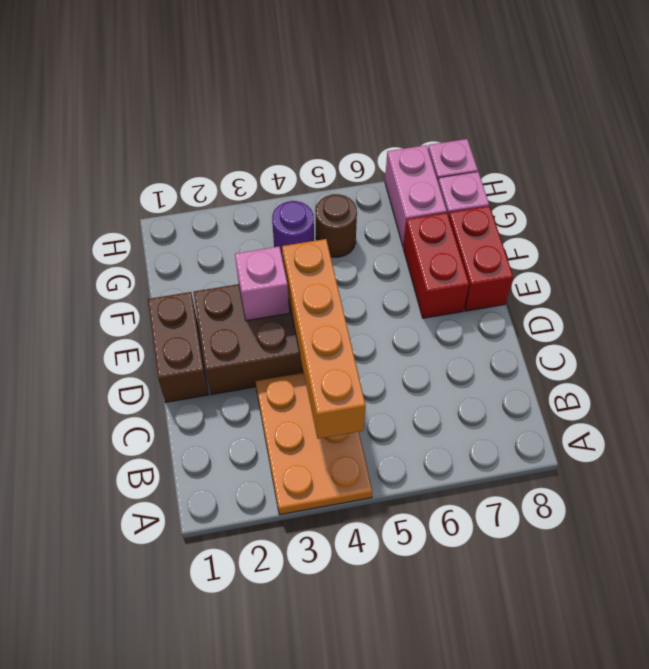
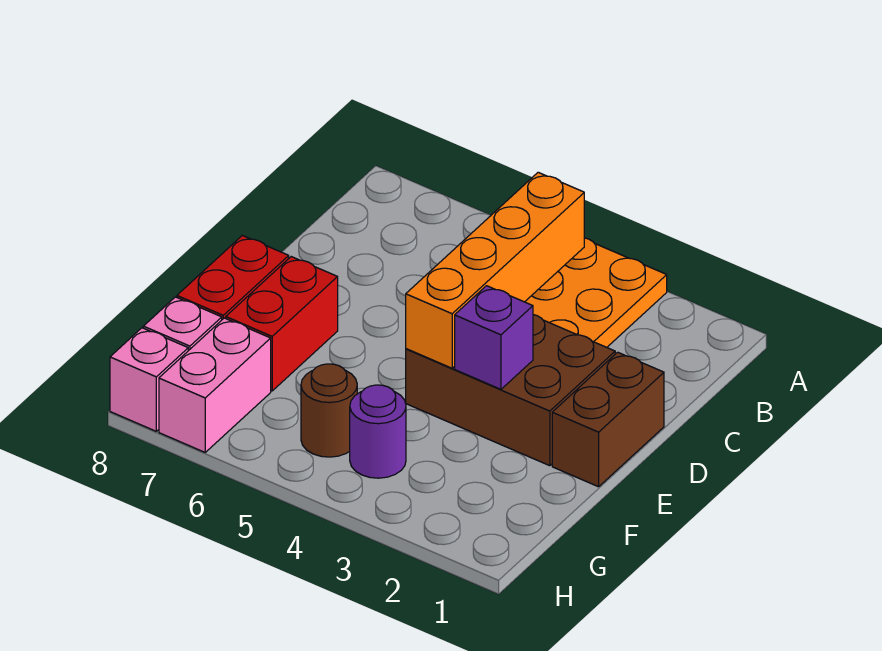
pink 1x1 brick [235,247,289,321] -> purple 1x1 brick [455,286,533,389]

